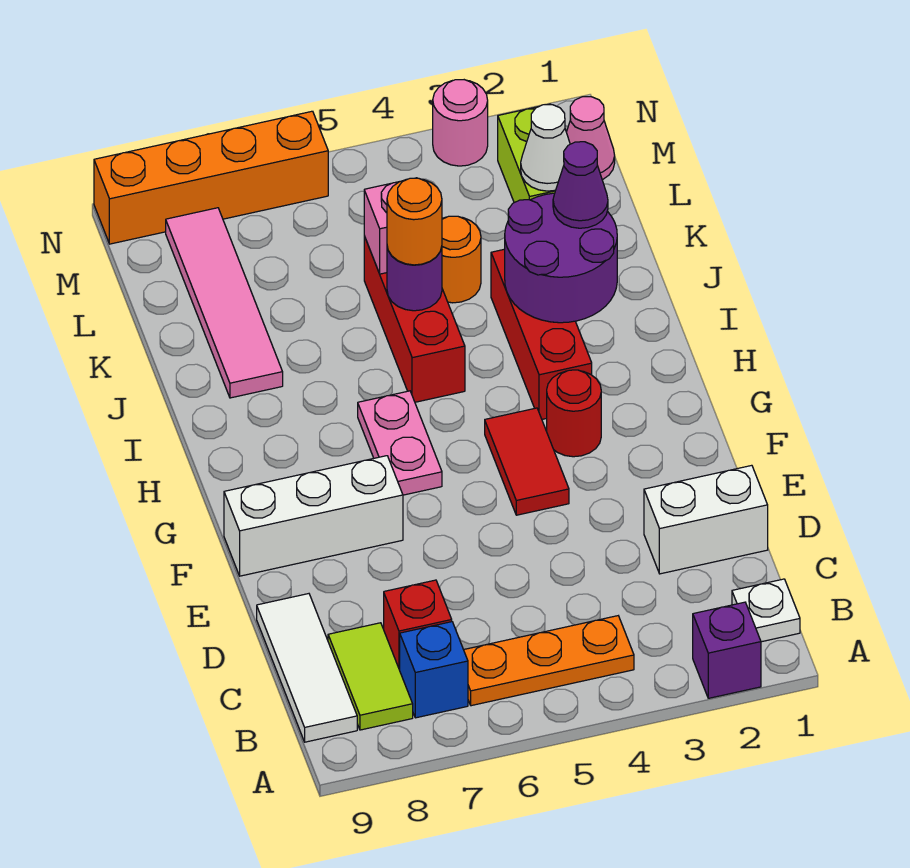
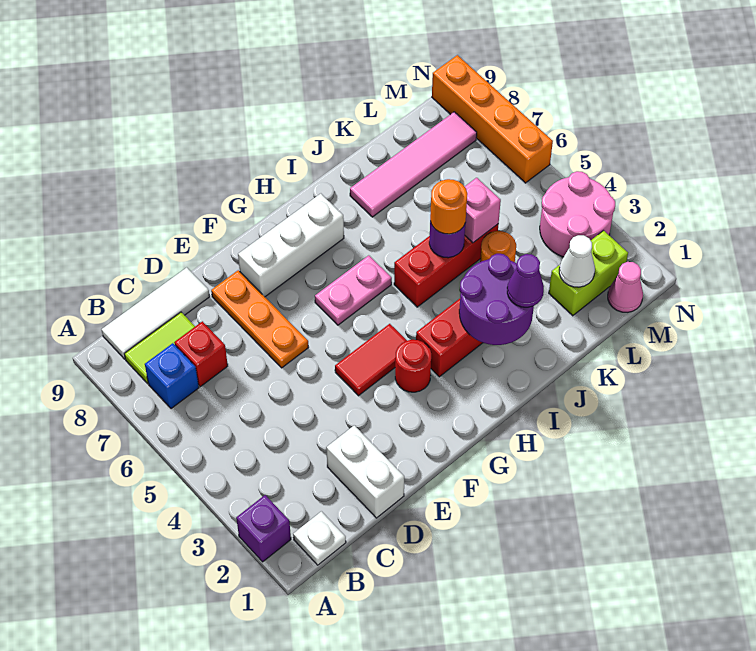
orange 1x3 plate [464,616,634,706] -> orange 1x3 plate moved to [211,270,309,368]
white 1x3 brick [224,456,403,576] -> white 1x3 brick turned to [238,194,344,297]
pink 1x1 round brick [433,80,488,166] -> pink 2x2 round brick [540,171,615,257]

